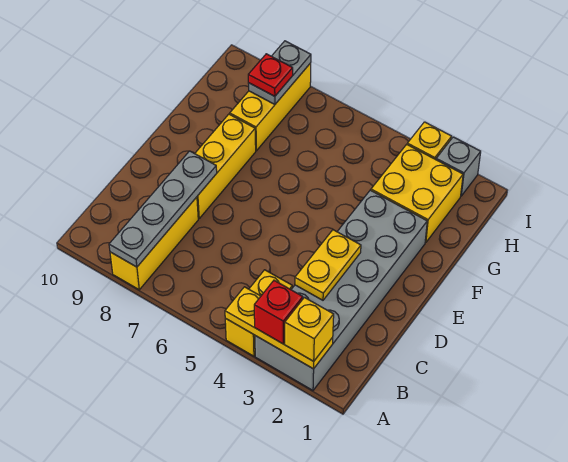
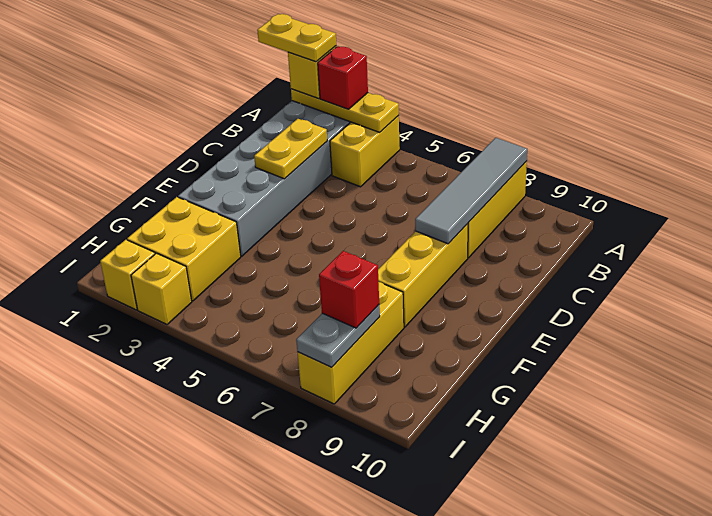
none -> yellow 1x2 plate [257,14,336,62]
grey 1x4 plate [109,151,217,267] -> grey 1x4 tile [415,138,527,244]
red 1x1 plate [248,54,293,96] -> red 1x1 brick [319,251,379,328]
grey 1x1 brick [436,137,481,196] -> yellow 1x1 brick [100,240,155,310]

